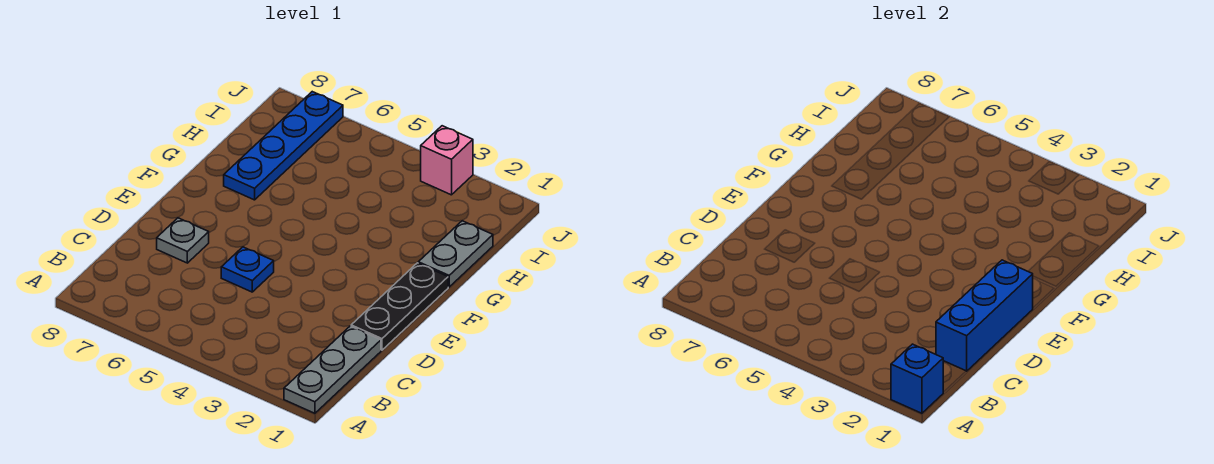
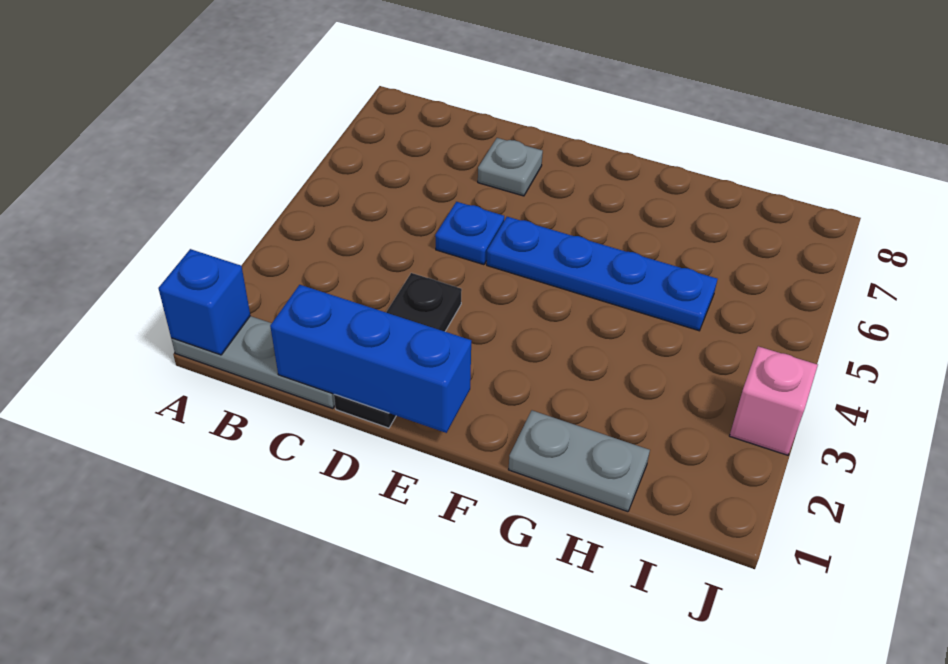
black 1x3 plate [351,263,448,350] -> black 1x3 plate turned to [334,273,462,428]
blue 1x4 plate [224,92,343,200] -> blue 1x4 plate moved to [487,217,717,331]

